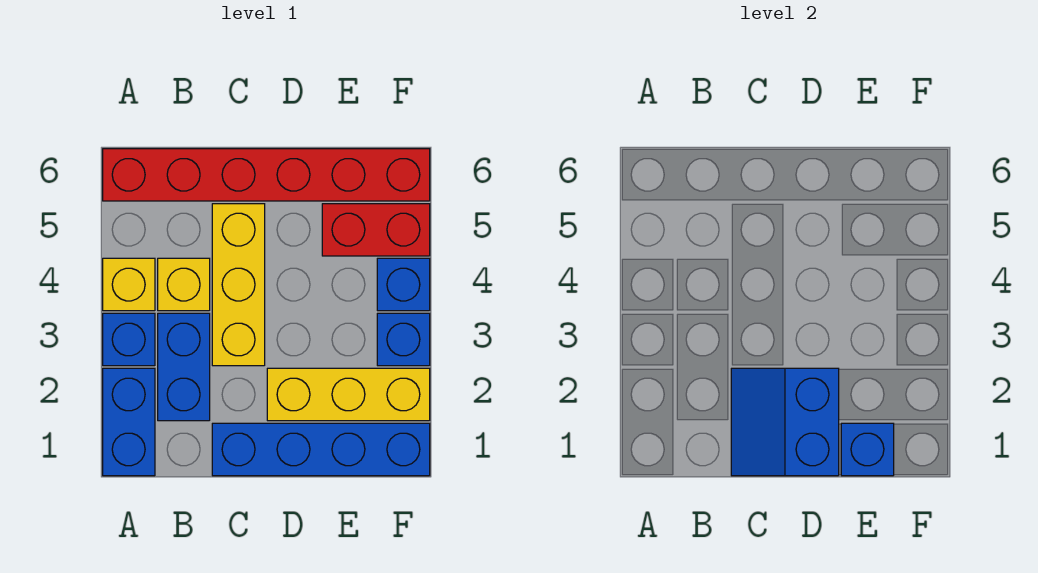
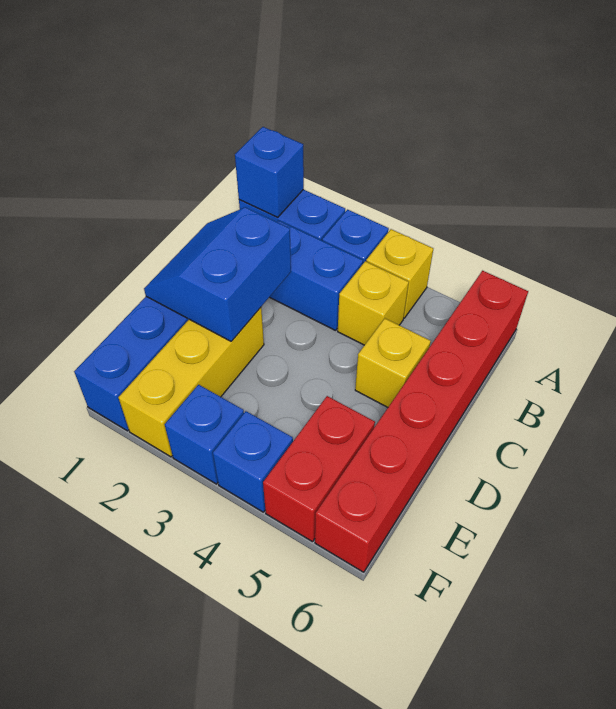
blue 2x2 slope [731,368,839,476] -> blue 2x2 slope turned to [144,207,291,341]
yellow 1x3 brick [212,204,265,366] -> yellow 1x1 brick [355,319,431,407]
blue 1x1 brick [841,423,894,476] -> blue 1x1 brick moved to [235,127,304,217]

